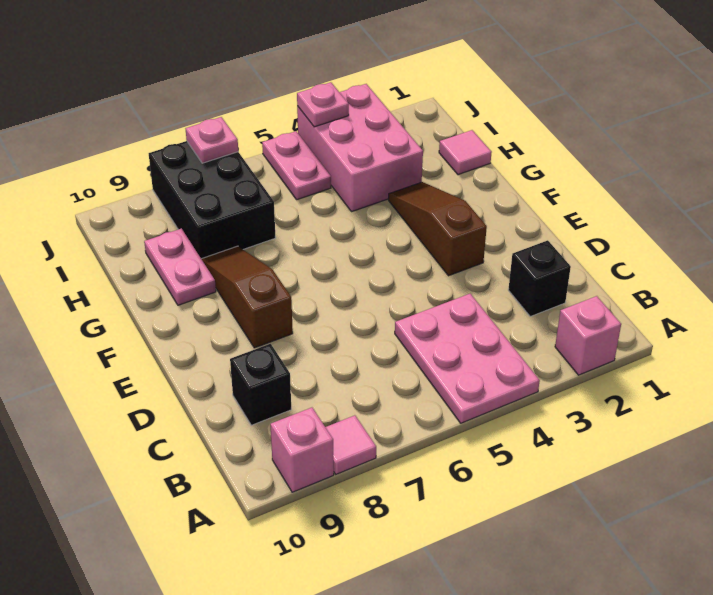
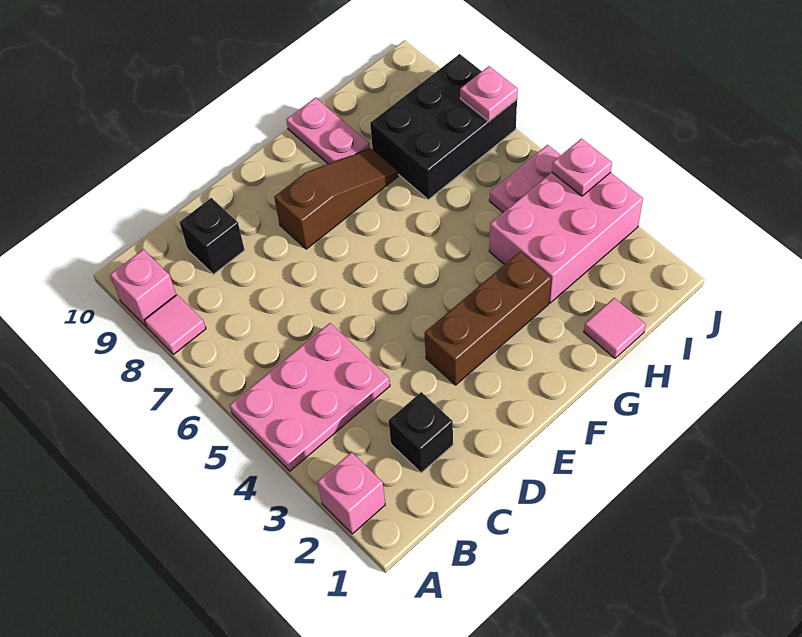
brown 1x3 slope [388,182,487,276] -> brown 1x3 brick [425,252,551,385]
pink 1x2 plate [144,228,216,305] -> pink 1x2 plate turned to [286,98,370,164]

